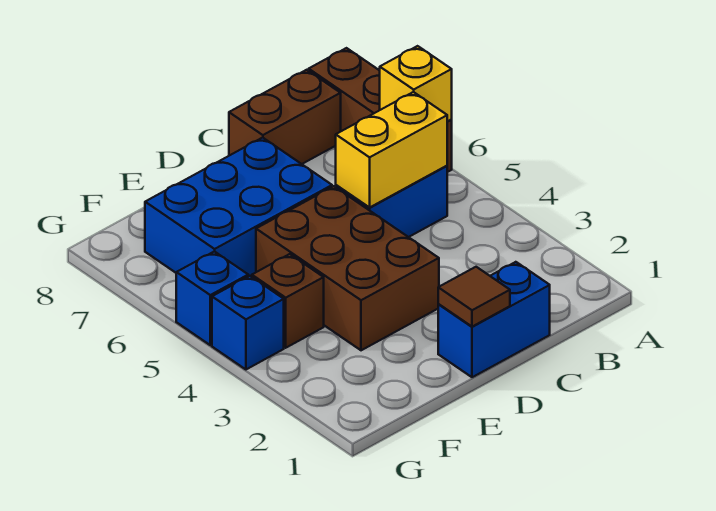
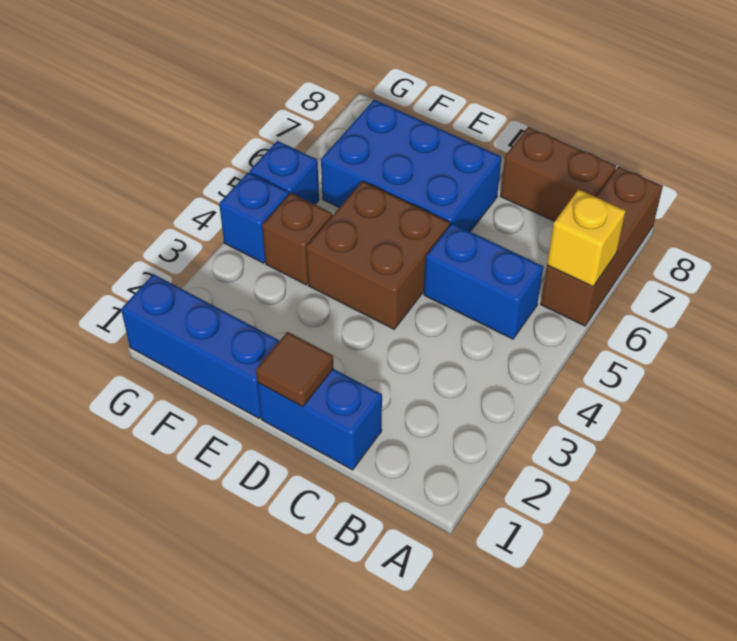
yellow 1x2 brick [336,92,447,207] -> none
brown 2x3 brick [256,186,439,350] -> brown 2x2 brick [306,181,450,329]
none -> blue 1x3 brick [121,274,280,418]

